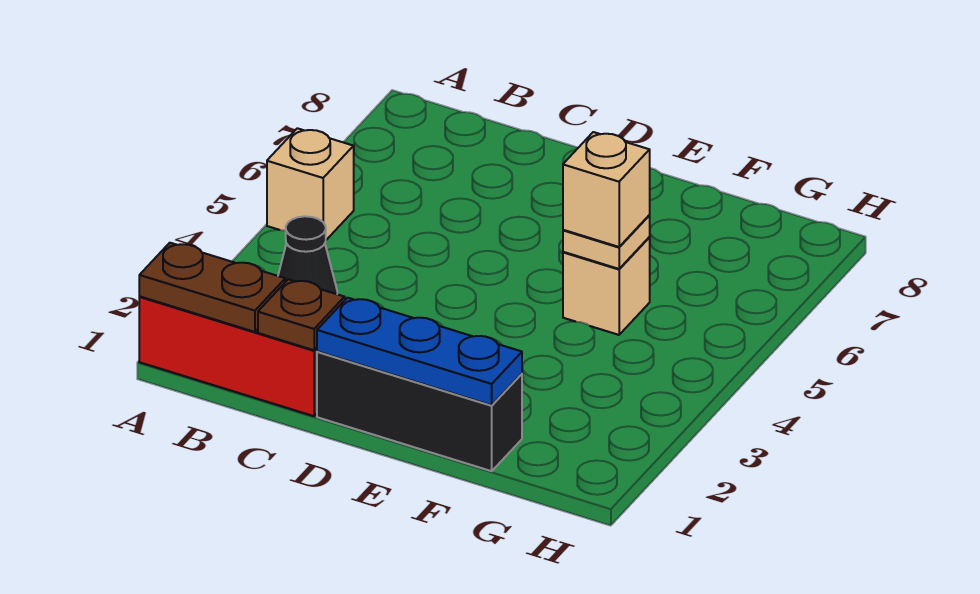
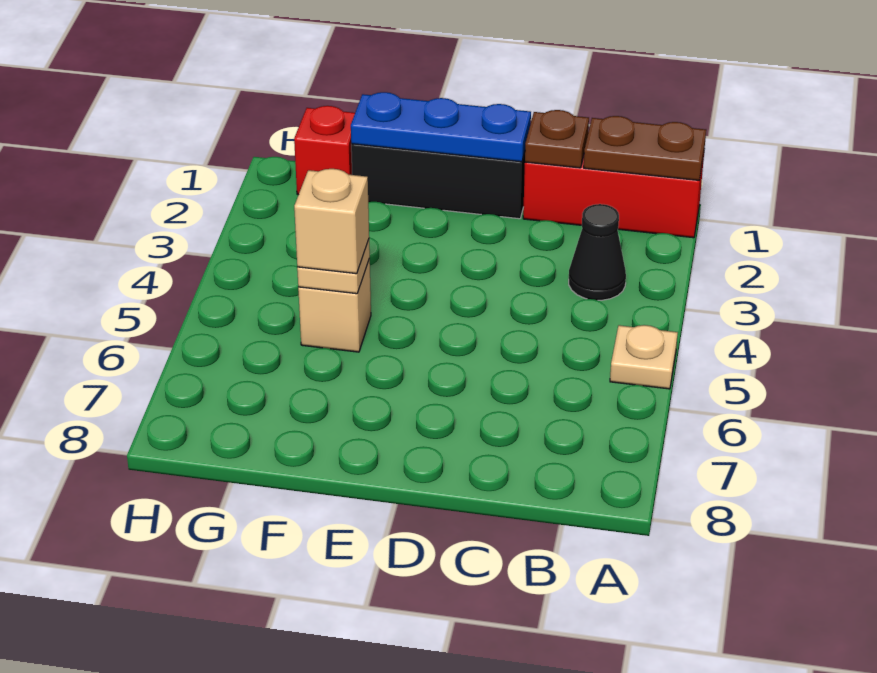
tan 1x1 brick [267,128,354,240] -> tan 1x1 plate [610,325,678,389]
none -> red 1x1 brick [294,106,355,195]

